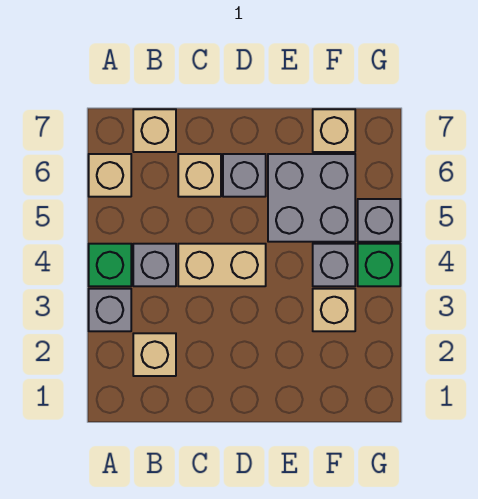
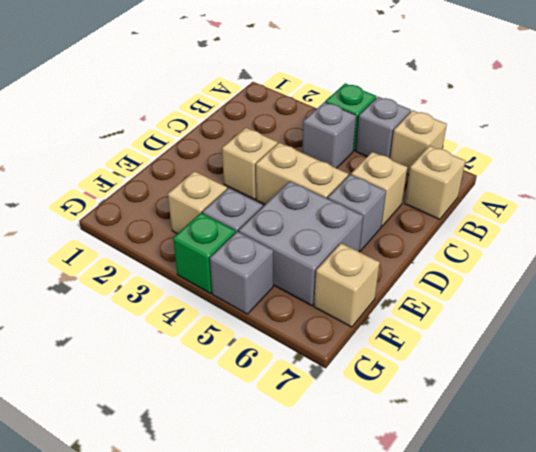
grey 1x1 brick [89,289,131,331] -> grey 1x1 brick moved to [356,97,411,158]
tan 1x1 brick [133,333,176,376] -> tan 1x1 brick moved to [222,128,278,199]
tan 1x2 brick [178,244,266,286] -> tan 1x2 brick turned to [256,143,348,205]

